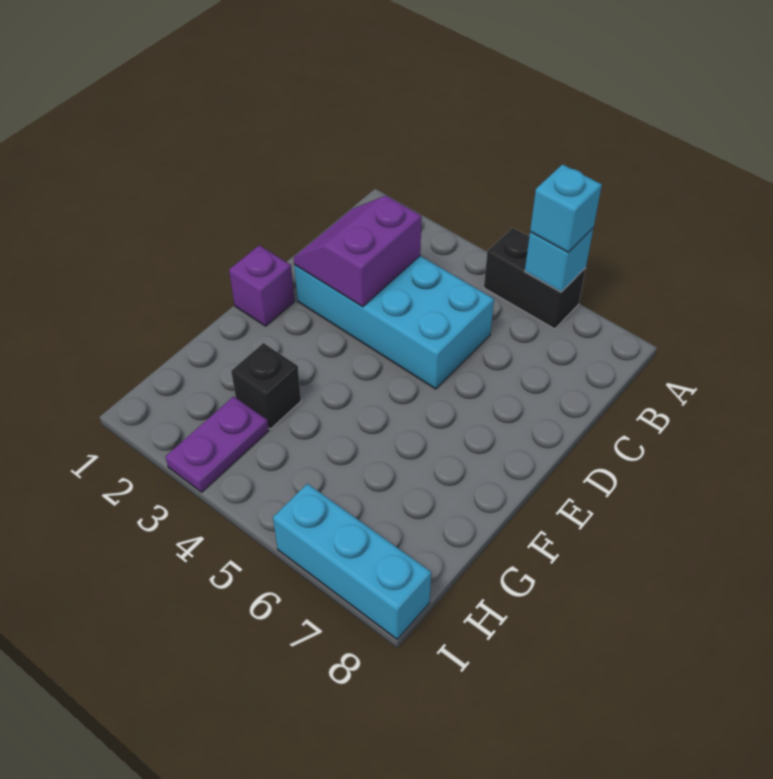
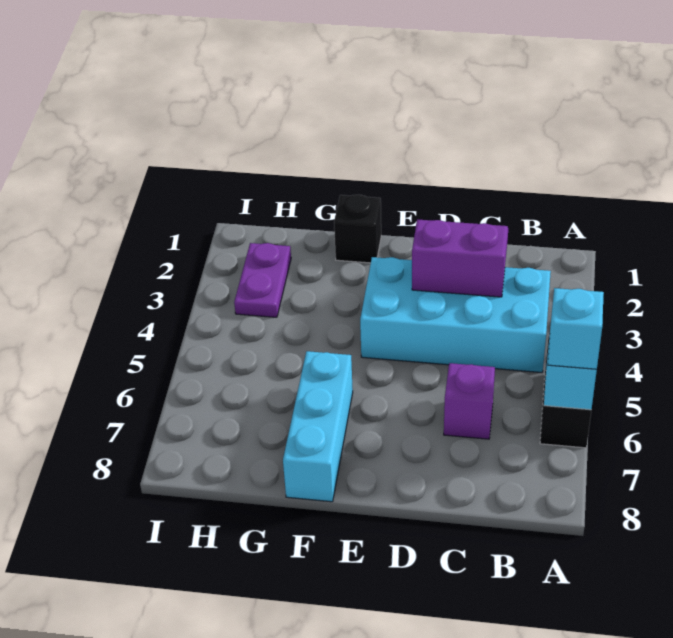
cyan 2x4 brick [294,256,494,389] -> cyan 2x4 brick turned to [360,257,551,373]
purple 1x1 brick [229,245,294,326] -> purple 1x1 brick moved to [444,363,495,439]
black 1x1 brick [231,343,301,429] -> black 1x1 brick moved to [334,195,381,263]
purple 1x2 plate [166,396,269,492] -> purple 1x2 plate turned to [234,243,291,317]
cyan 1x3 brick [273,484,431,639] -> cyan 1x3 brick moved to [283,351,353,502]

